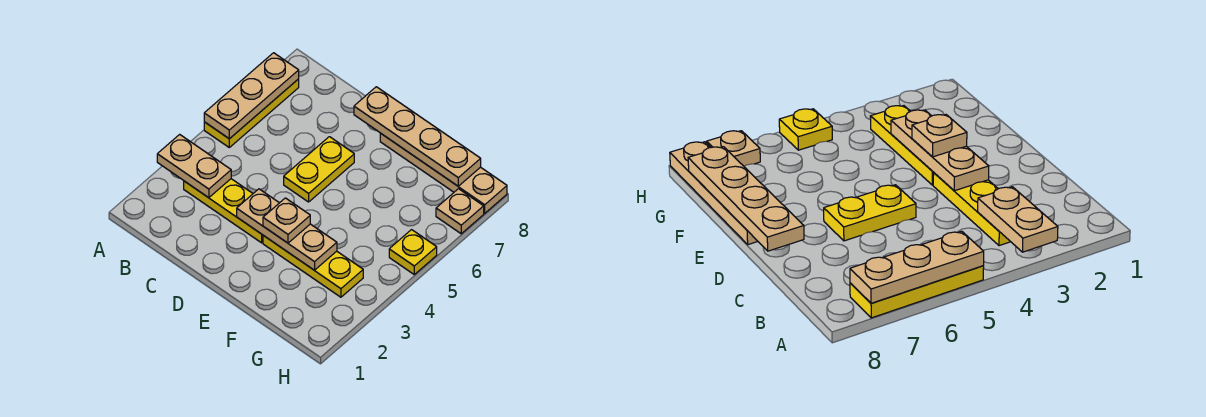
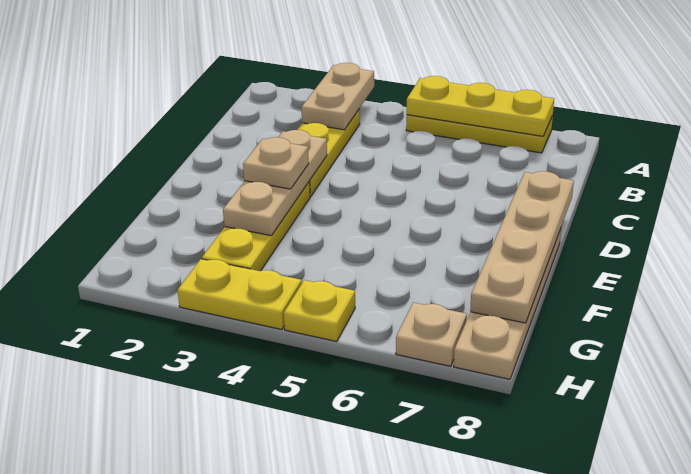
tan 1x3 plate [204,53,299,139] -> yellow 1x3 plate [407,76,554,136]
yellow 1x2 plate [284,137,354,202] -> yellow 1x2 plate moved to [177,259,302,330]

